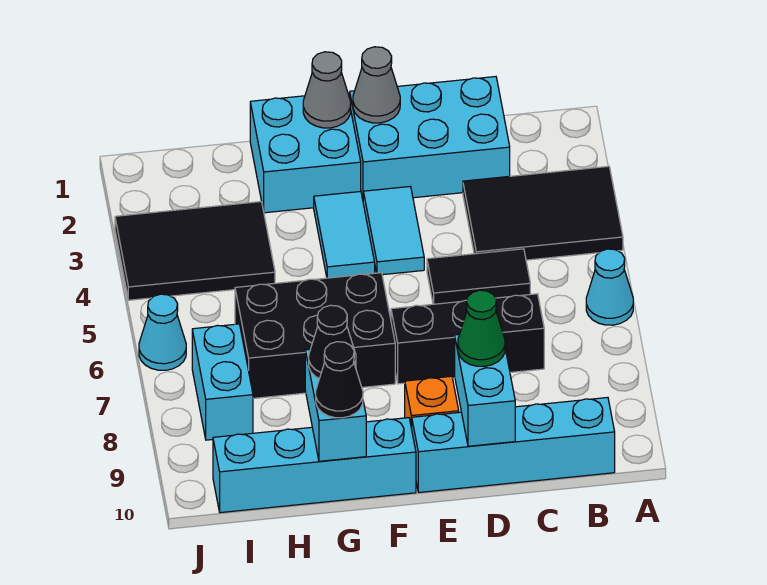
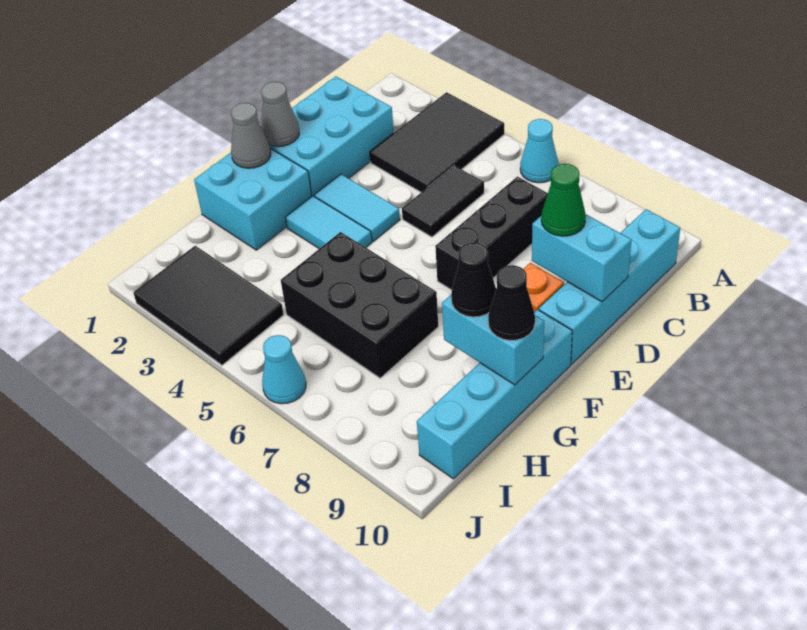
black 2x3 brick [235,273,395,398] -> black 2x3 brick turned to [281,232,438,378]
black 2x3 tile [115,202,275,300] -> black 2x3 tile turned to [133,246,284,365]
cyan 1x2 brick [192,324,253,440] -> none

